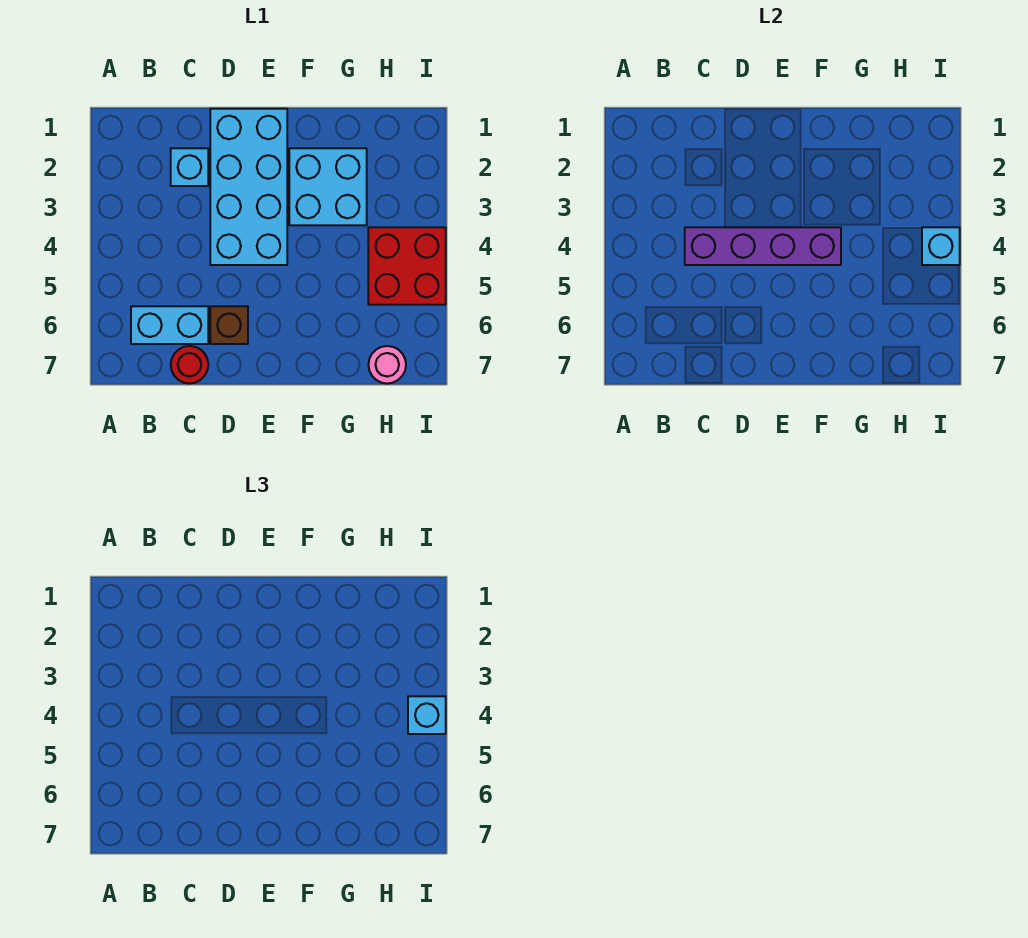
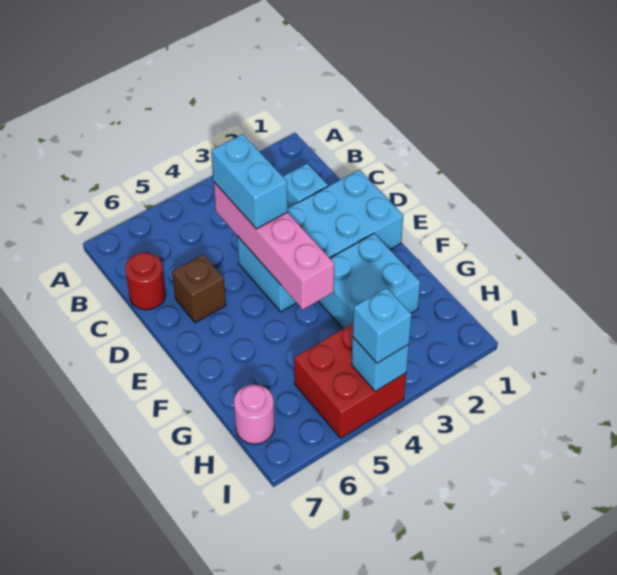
cyan 1x2 brick [131,306,208,344] -> cyan 1x2 brick moved to [211,134,288,229]
purple 1x4 brick [685,227,841,265] -> pink 1x4 brick [214,182,334,310]

